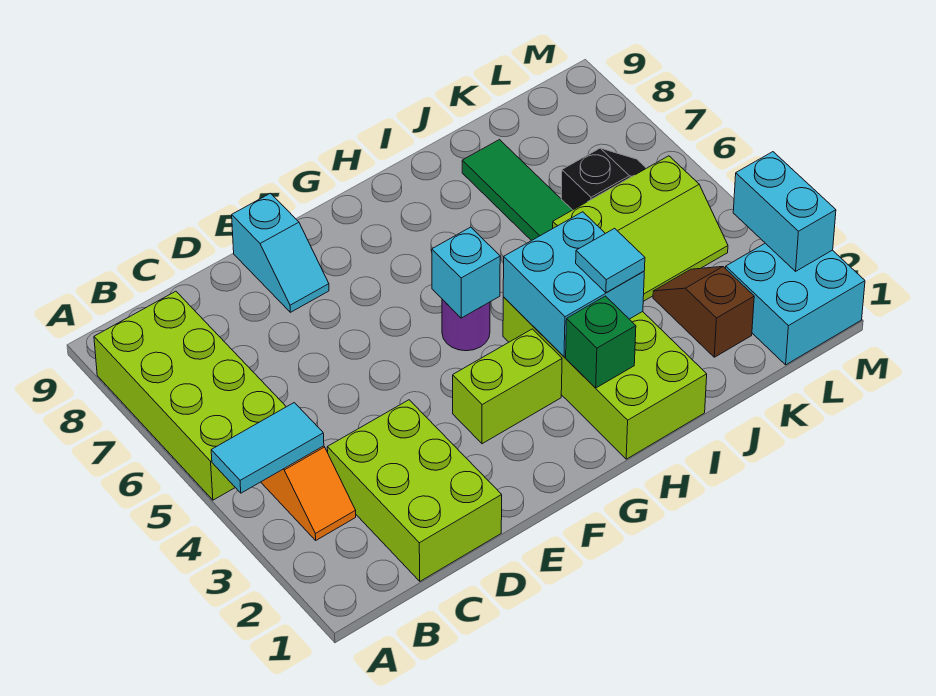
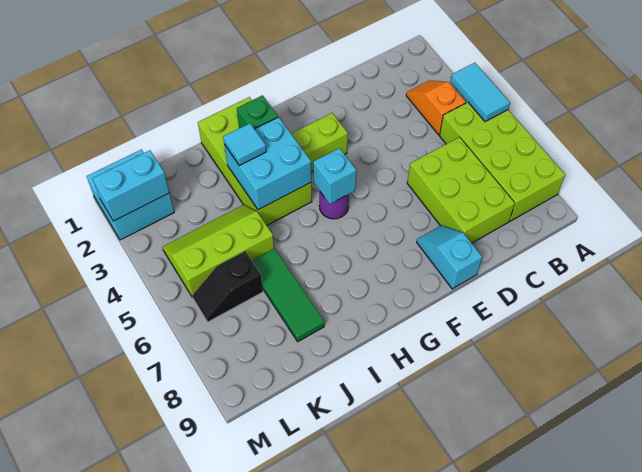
cyan 1x2 tile [211,403,324,493] -> cyan 1x2 tile turned to [450,63,510,122]
lime 2x3 brick [327,400,502,581] -> lime 2x3 brick moved to [407,137,515,243]
brown 1x2 slope [653,267,754,357] -> none
cyan 1x2 brick [733,152,836,271] -> cyan 1x2 brick turned to [92,150,169,221]

